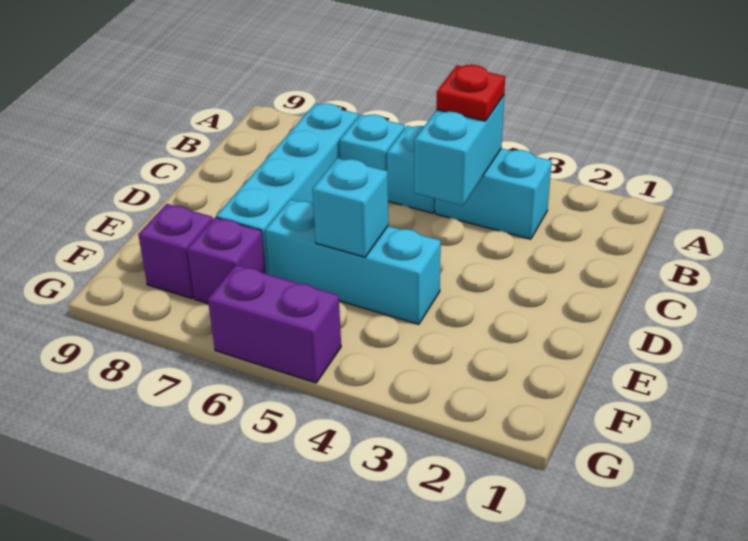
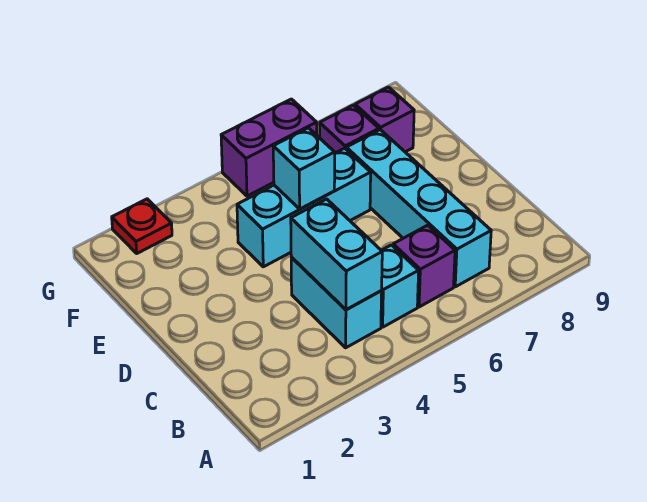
cyan 1x2 brick [435,148,552,239] -> cyan 1x2 brick turned to [291,257,382,348]
red 1x1 plate [436,65,505,121] -> red 1x1 plate moved to [112,199,172,253]
cyan 1x1 brick [340,114,405,171] -> purple 1x1 brick [393,225,455,307]

